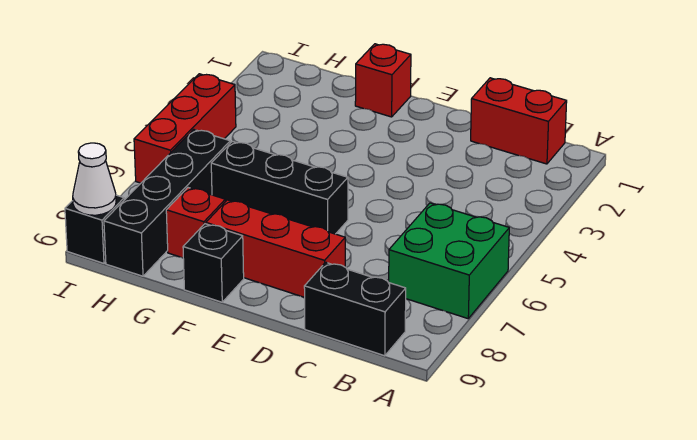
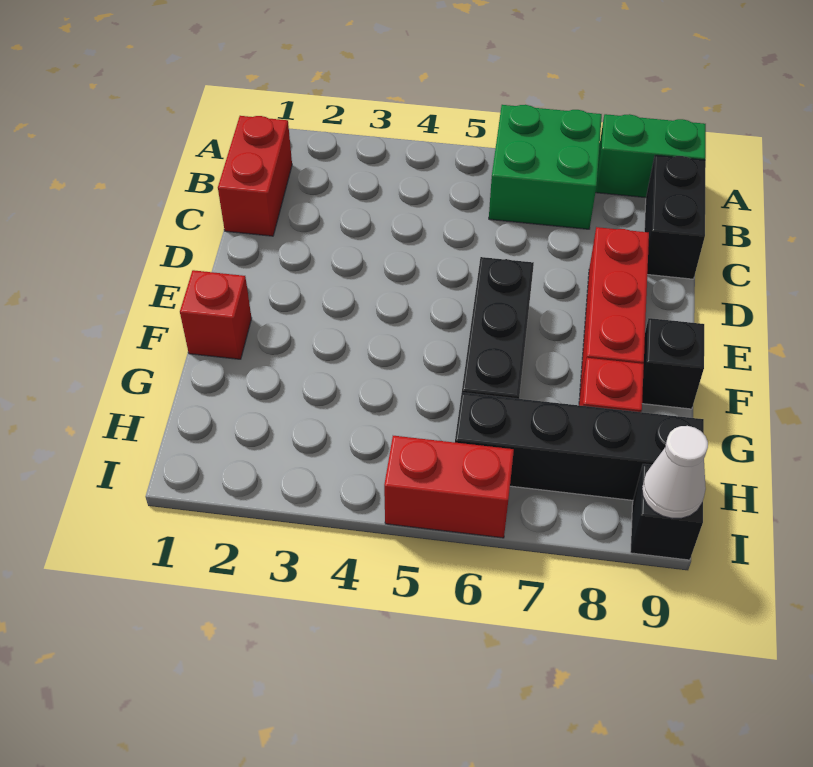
none -> green 1x2 brick [595,114,706,198]
red 1x3 brick [134,74,236,183] -> red 1x2 brick [384,436,514,538]

